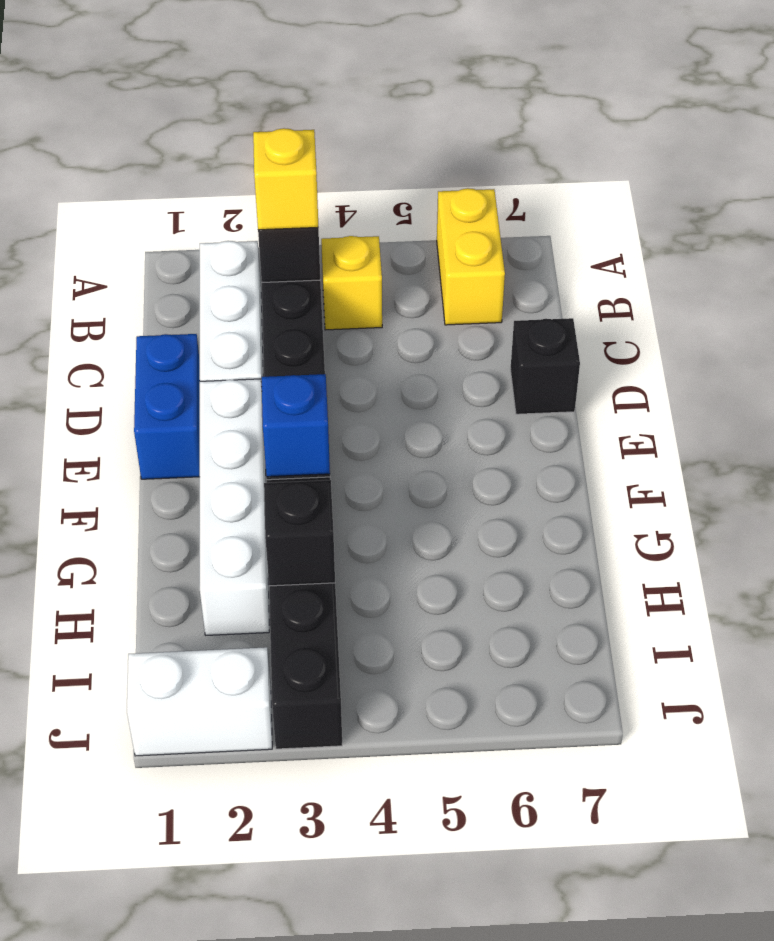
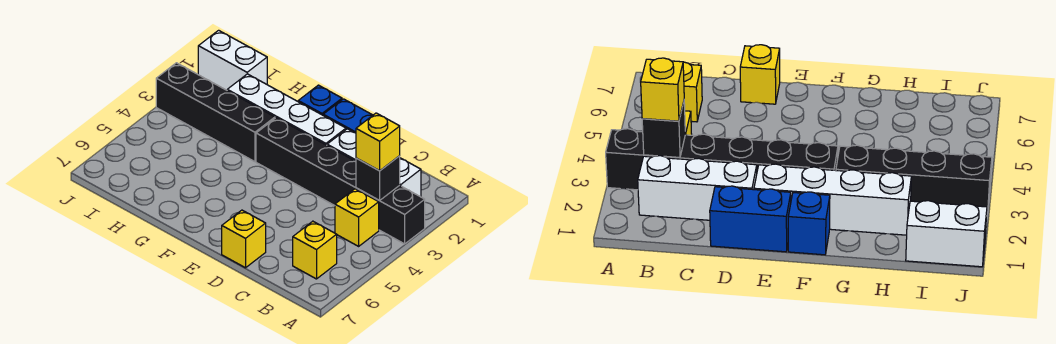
yellow 1x2 brick [437,188,505,325] -> yellow 1x1 brick [293,221,337,279]
black 1x1 brick [510,318,580,414] -> yellow 1x1 brick [222,210,266,268]
blue 1x1 brick [262,374,330,477] -> blue 1x1 brick moved to [298,85,342,115]
black 1x1 brick [264,480,335,586] -> none
white 1x2 brick [127,647,272,756] -> white 1x2 brick turned to [198,30,267,90]

